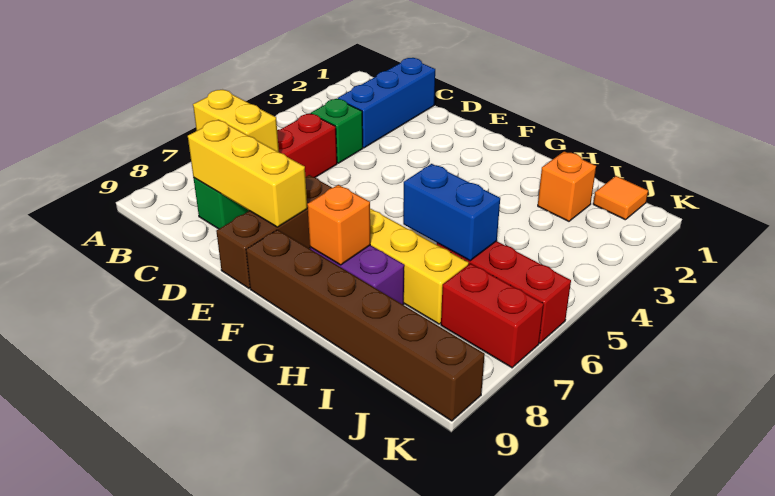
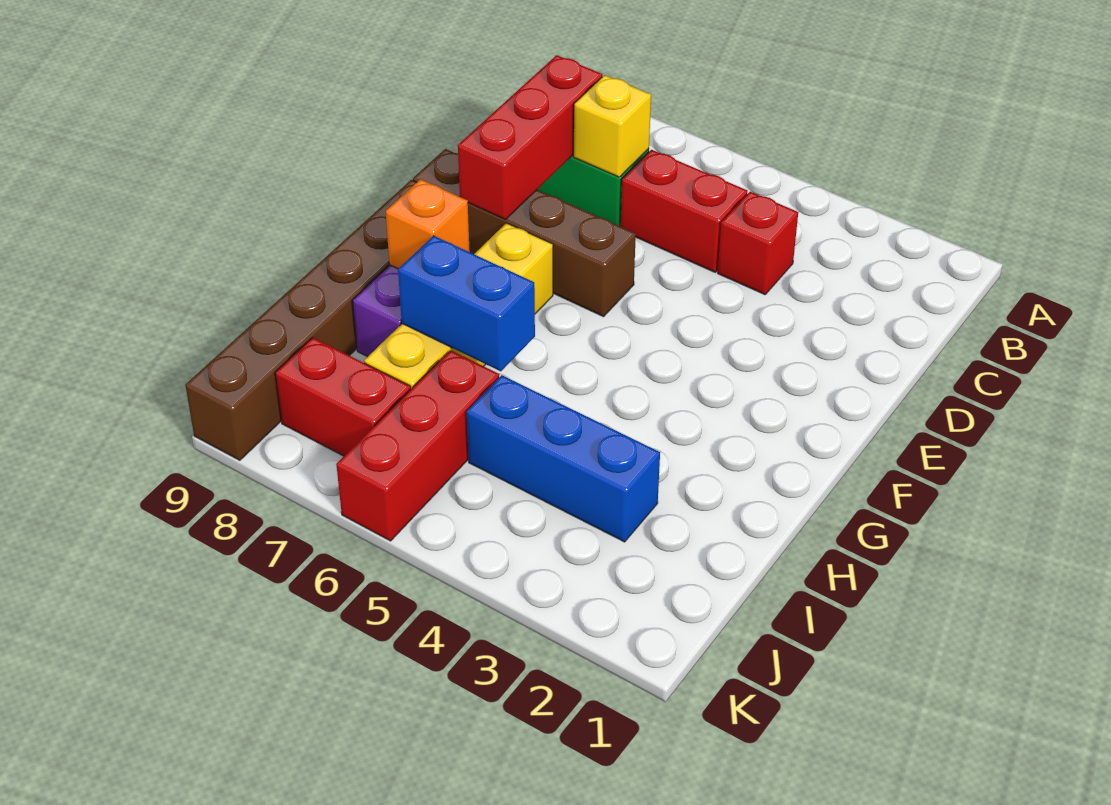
yellow 1x2 brick [193,90,279,152] -> yellow 1x1 brick [574,75,651,177]
blue 1x3 brick [338,58,435,148] -> blue 1x3 brick moved to [467,375,660,542]
green 1x1 brick [311,99,363,163] -> red 1x1 brick [718,192,798,295]
yellow 1x3 brick [188,120,307,227] -> red 1x3 brick [458,55,602,219]
brown 1x3 brick [216,175,332,288] -> brown 1x4 brick [413,149,636,317]
blue 1x2 brick [403,164,500,261] -> blue 1x2 brick turned to [398,236,535,371]
orange 1x1 brick [538,151,596,221] -> none
orange 1x1 tile [593,176,648,220] -> none
red 1x2 brick [441,263,544,368] -> red 1x2 brick turned to [275,337,411,456]

